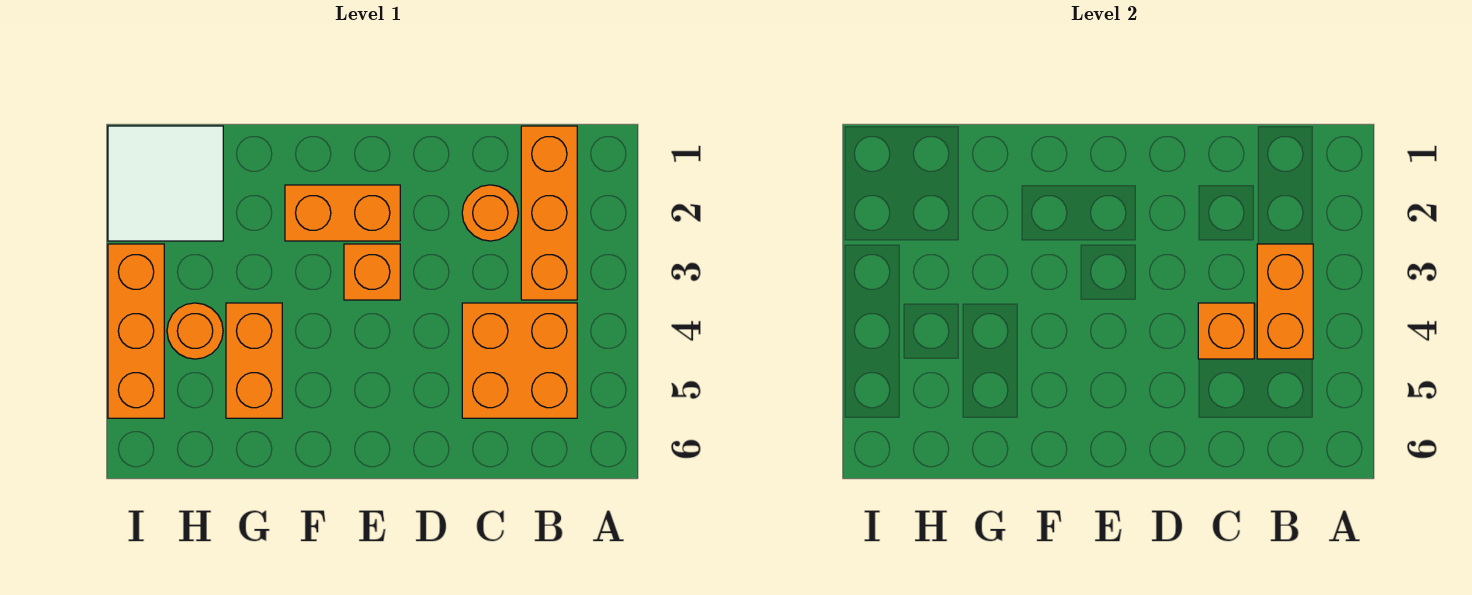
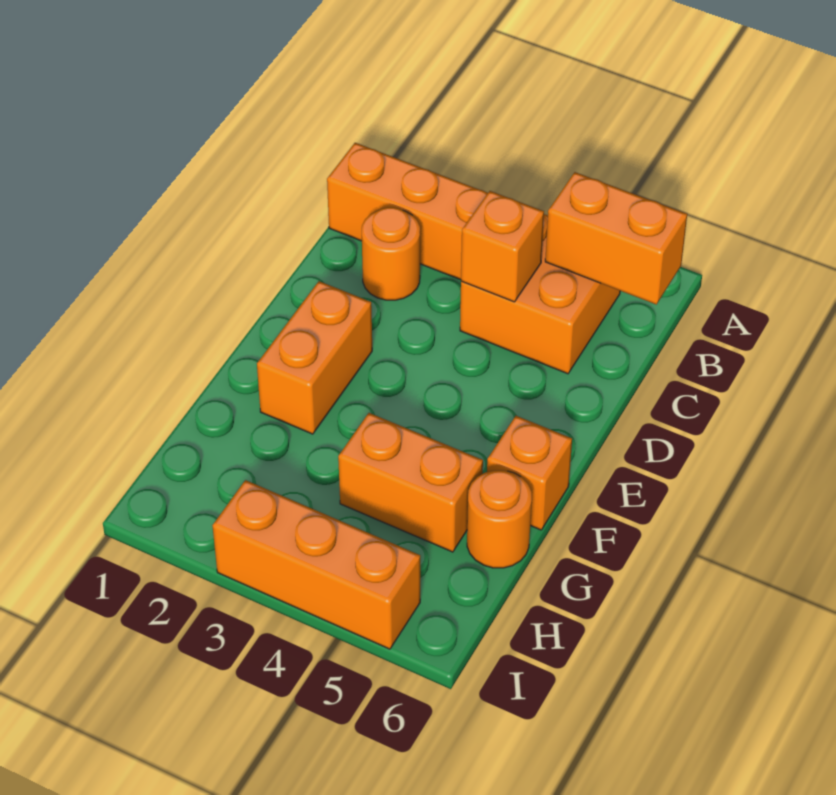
orange 1x2 brick [1257,244,1313,359] -> orange 1x2 brick moved to [545,172,687,305]
orange 1x1 brick [344,244,400,300] -> orange 1x1 brick moved to [487,416,572,530]
white 2x2 tile [108,126,223,241] -> none
orange 1x1 round brick [167,303,223,359] -> orange 1x1 round brick moved to [467,470,532,568]

